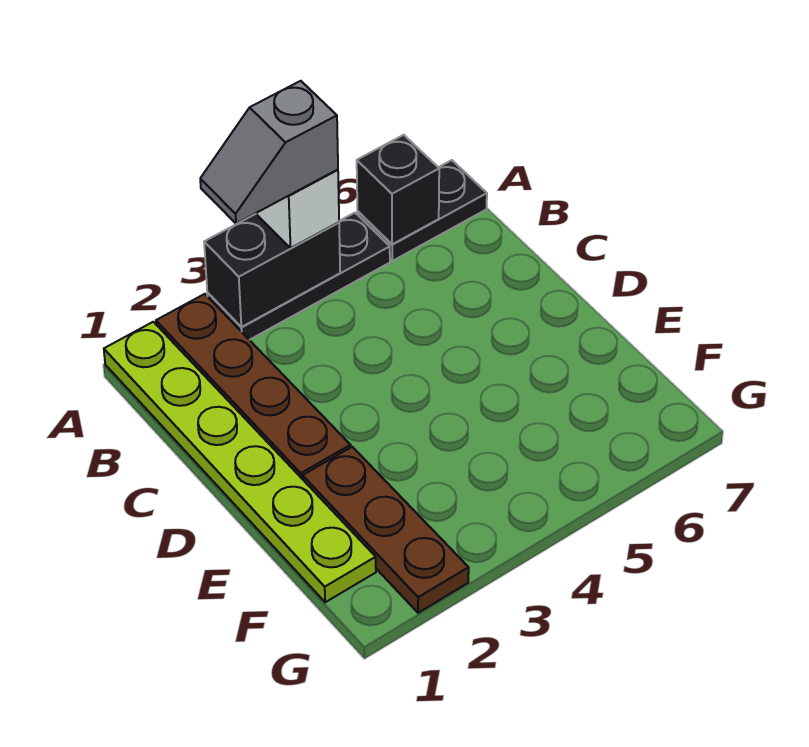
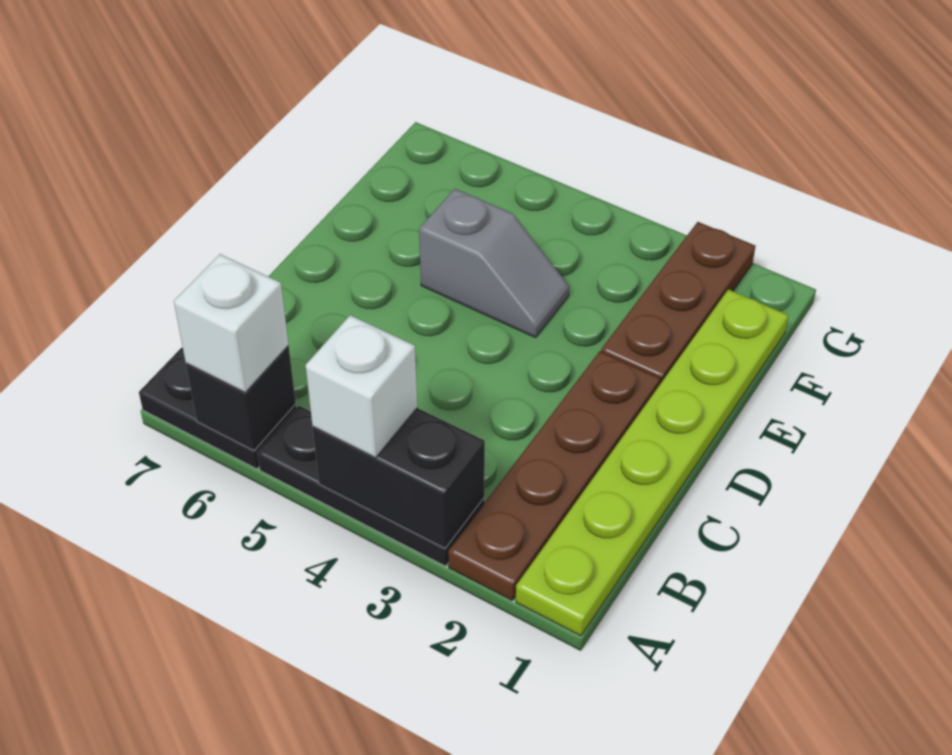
grey 1x2 slope [200,81,338,224] -> grey 1x2 slope moved to [419,189,569,338]
none -> white 1x1 brick [174,254,289,393]

